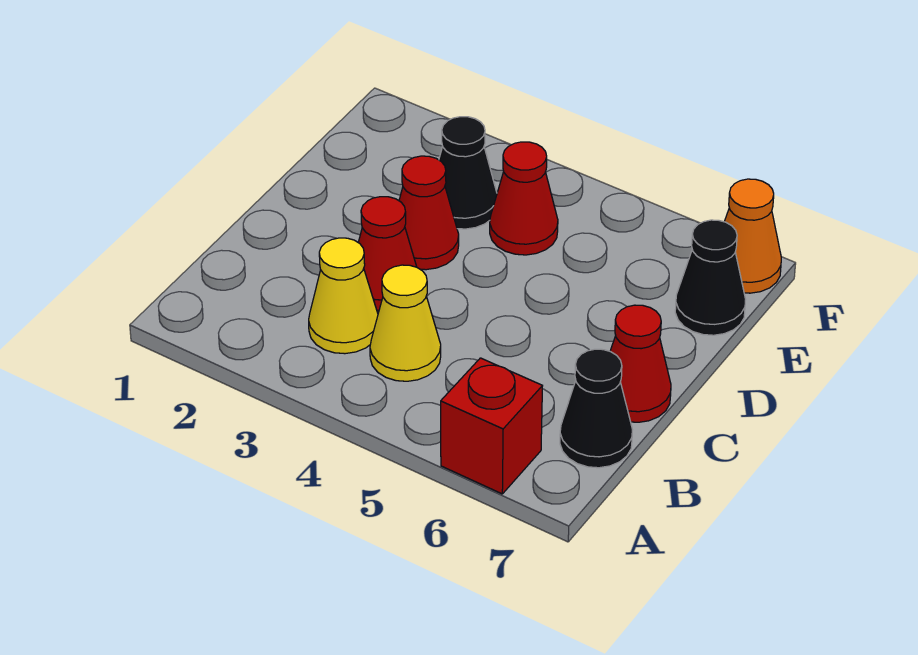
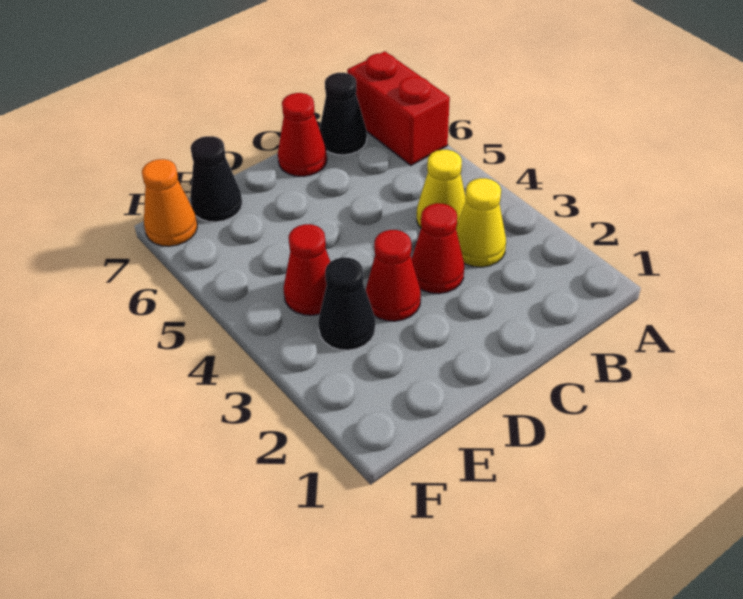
red 1x1 brick [441,358,542,494] -> red 1x2 brick [347,51,450,165]

